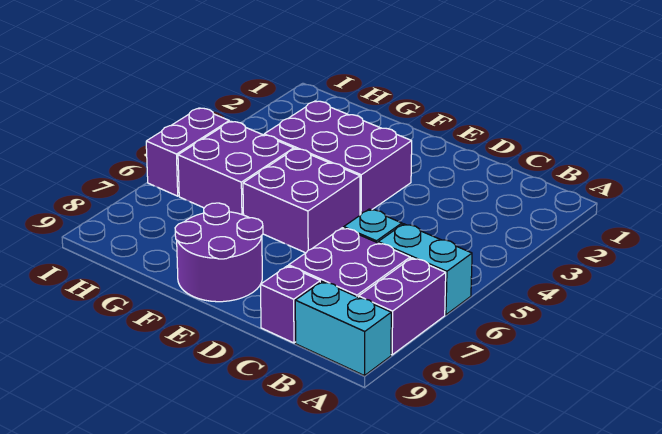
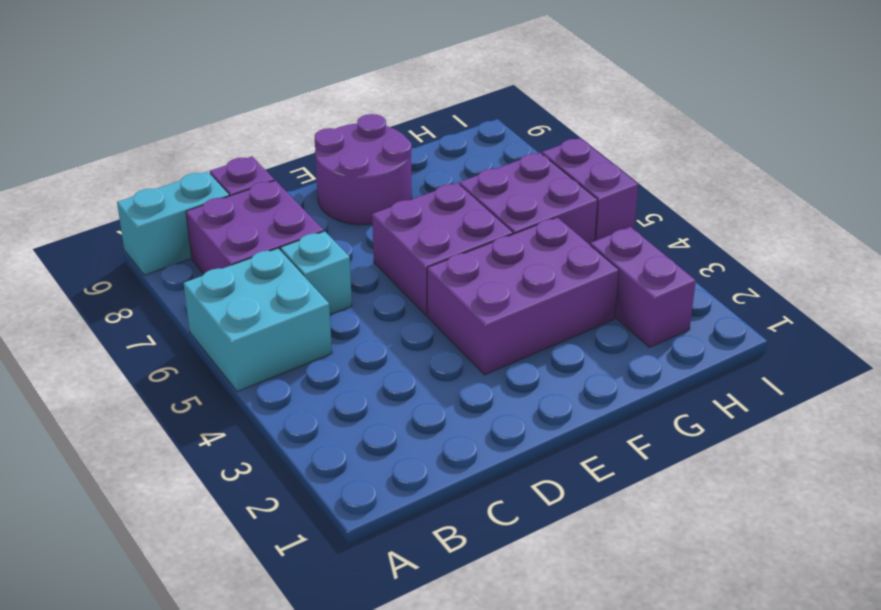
cyan 1x2 brick [378,224,472,315] -> cyan 2x2 brick [184,248,332,392]
purple 1x2 brick [359,258,446,355] -> purple 1x2 brick moved to [590,227,696,347]

